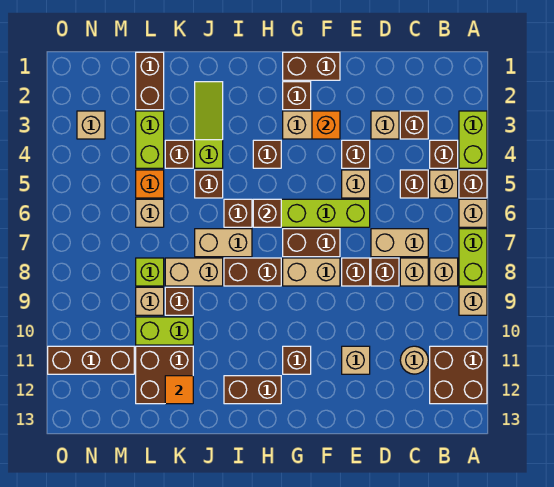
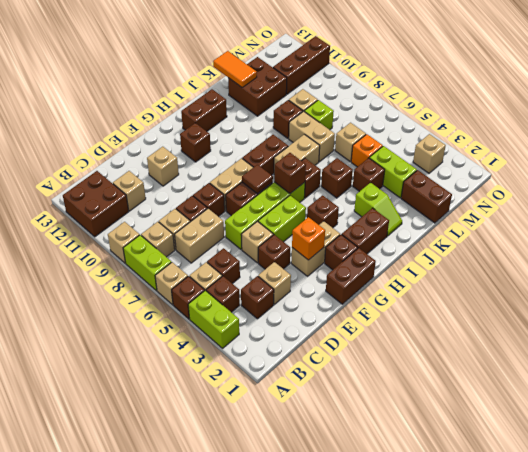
tan 1x1 round brick [400,346,428,374] -> tan 1x1 brick [113,171,146,211]
none -> brown 1x1 tile [242,165,273,194]
none -> brown 1x2 brick [342,208,389,254]
lime 1x3 slope [195,82,223,168] -> lime 1x2 slope [354,183,402,236]
tan 1x2 brick [165,258,223,286] -> tan 1x2 brick turned to [289,111,335,162]
lime 1x2 brick [136,317,193,345] -> lime 1x2 brick moved to [258,196,306,242]
orange 1x1 tile [165,376,193,404] -> orange 1x2 tile [213,51,257,88]

